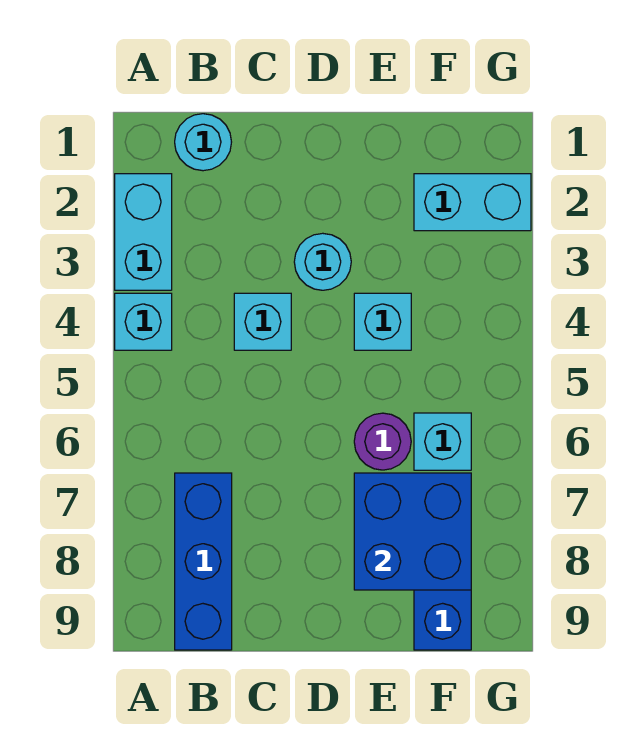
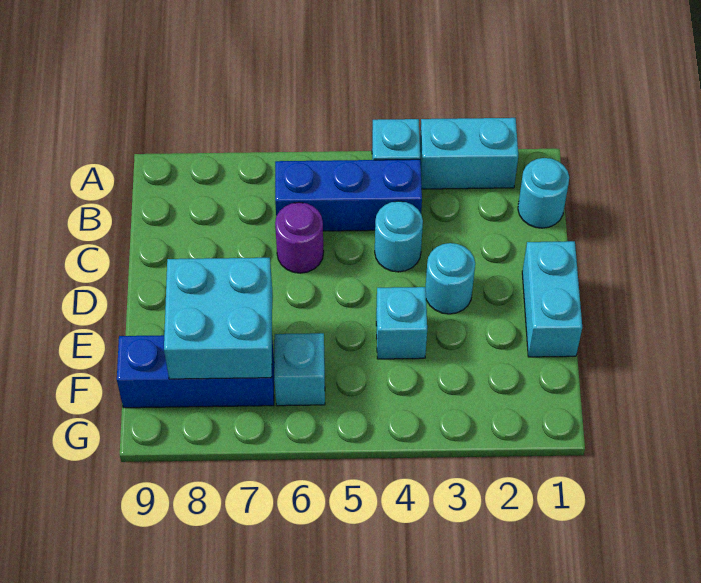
blue 1x3 brick [175,473,232,650] -> blue 1x3 brick moved to [275,159,422,231]
cyan 1x1 brick [234,293,291,350] -> cyan 1x1 round brick [375,201,423,272]
purple 1x1 round brick [354,413,411,470] -> purple 1x1 round brick moved to [275,202,324,273]
blue 2x2 brick [354,473,471,590] -> cyan 2x2 brick [164,258,272,379]
cyan 1x2 brick [414,174,531,231] -> cyan 1x2 brick moved to [522,241,582,357]

